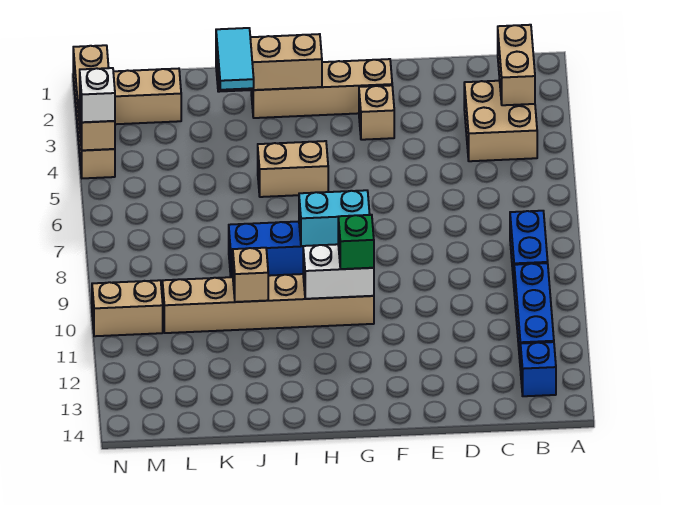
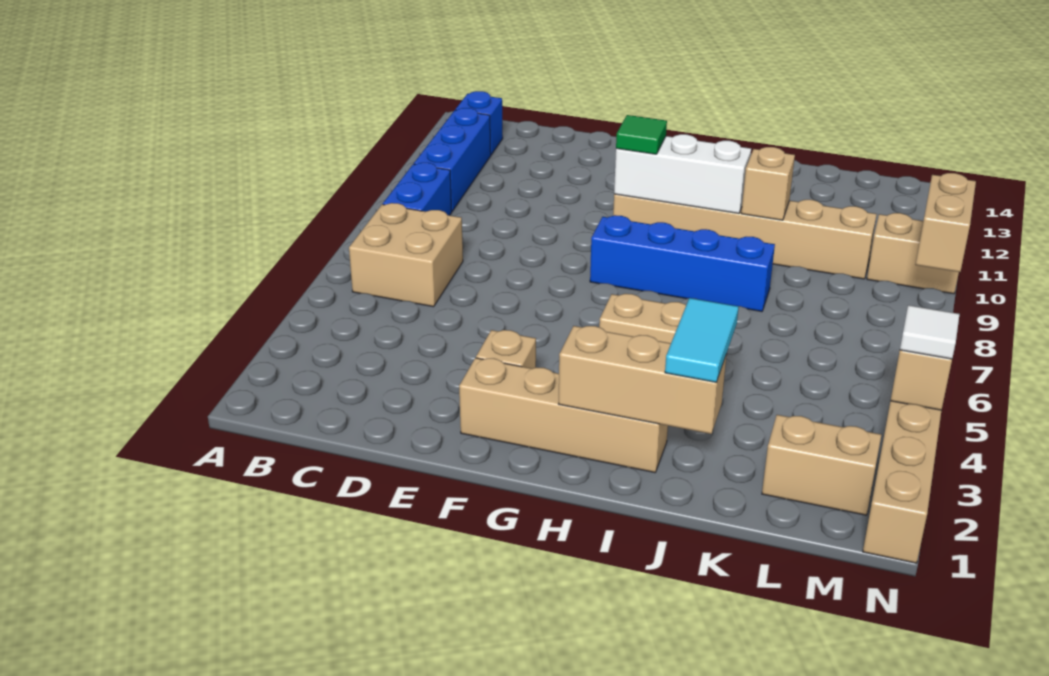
tan 1x2 brick [498,25,535,105] -> tan 1x2 brick moved to [915,173,976,272]
tan 2x2 brick [464,81,537,161] -> tan 2x2 brick moved to [349,203,463,307]
cyan 1x2 brick [299,190,370,246] -> none
white 1x2 brick [303,244,374,299] -> white 1x3 brick [614,134,751,213]
green 1x1 brick [338,215,374,269] -> green 1x1 tile [616,115,667,154]
white 1x1 brick [80,68,115,122] -> white 1x1 tile [900,305,960,359]

